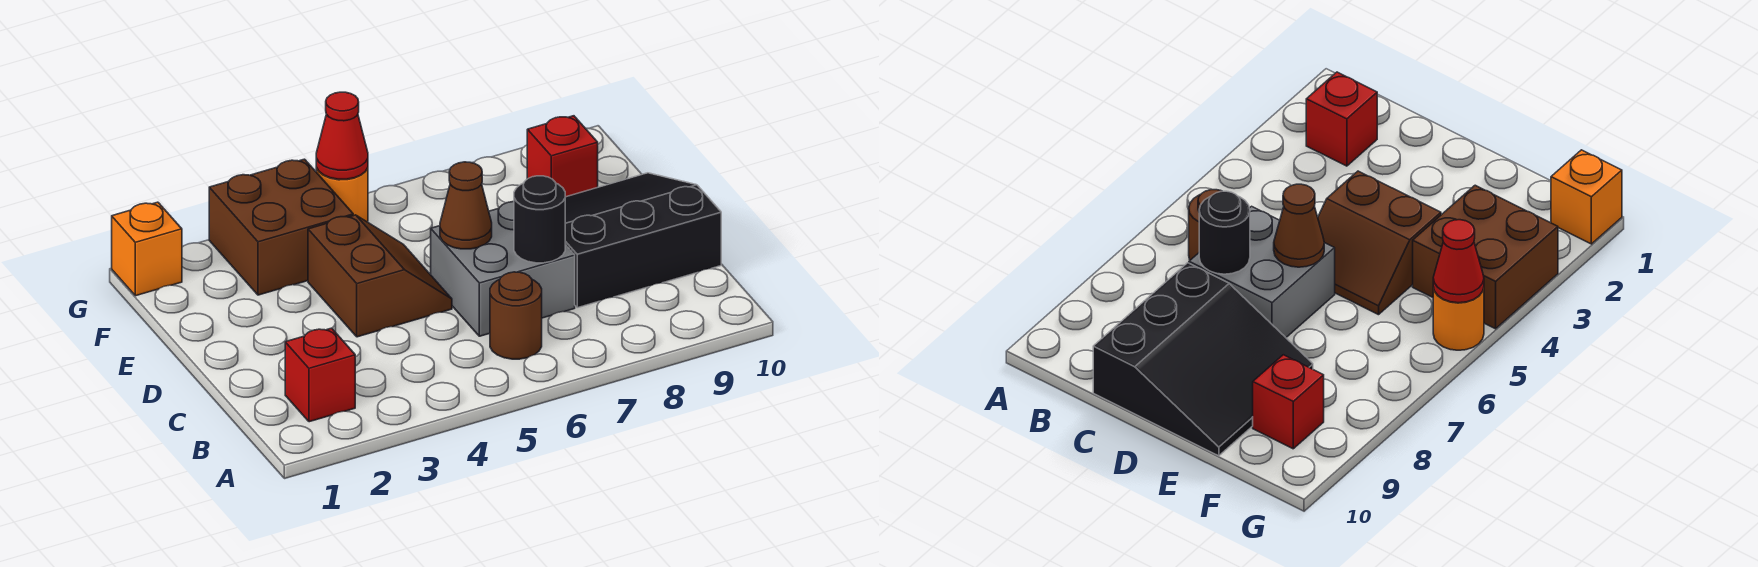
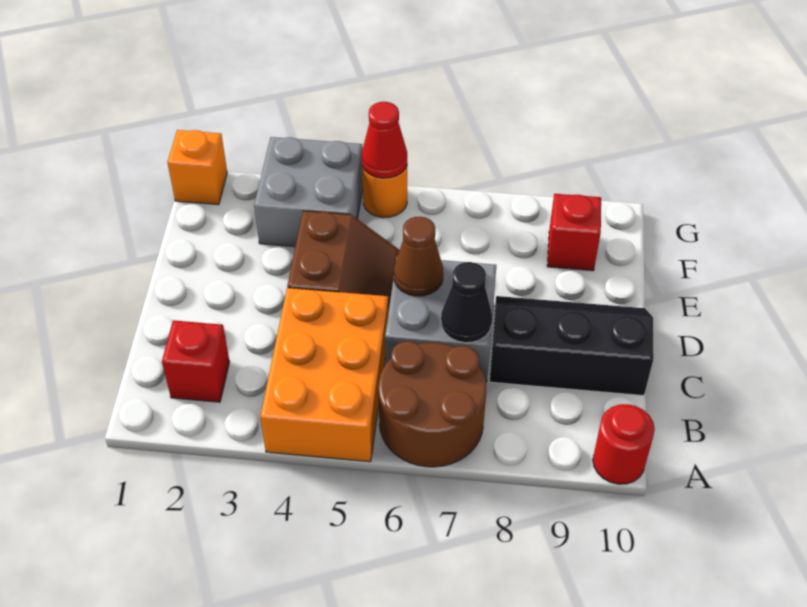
none -> orange 2x3 brick [260,288,389,462]
none -> red 1x1 round brick [593,404,655,484]
brown 1x1 round brick [490,272,542,359] -> brown 2x2 round brick [378,341,486,467]
black 1x1 round brick [514,176,565,263] -> black 1x1 cone [441,262,492,343]
black 3x3 slope [565,173,721,308] -> black 2x3 slope [489,296,654,396]
brown 2x2 brick [209,159,353,295] -> grey 2x2 brick [254,137,363,247]

